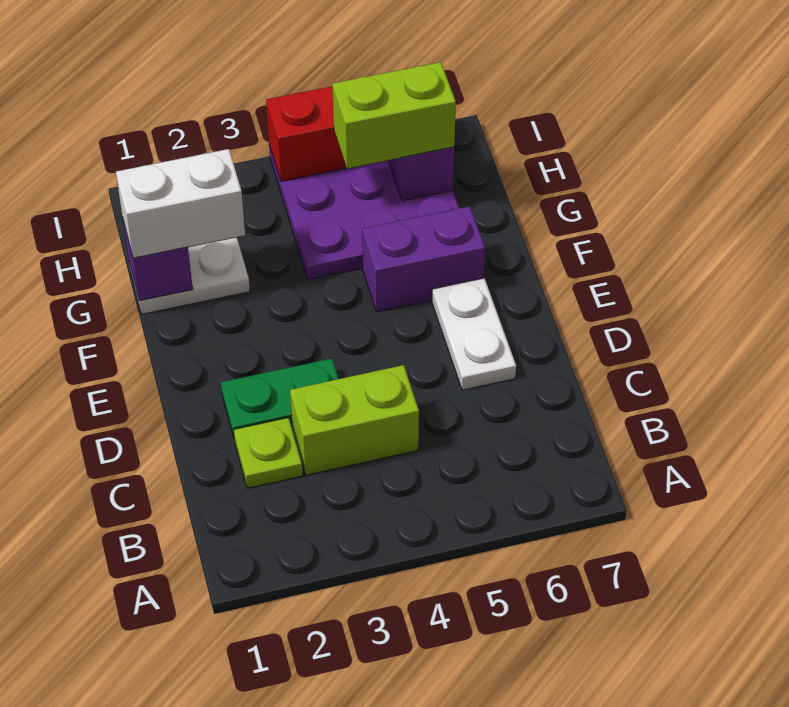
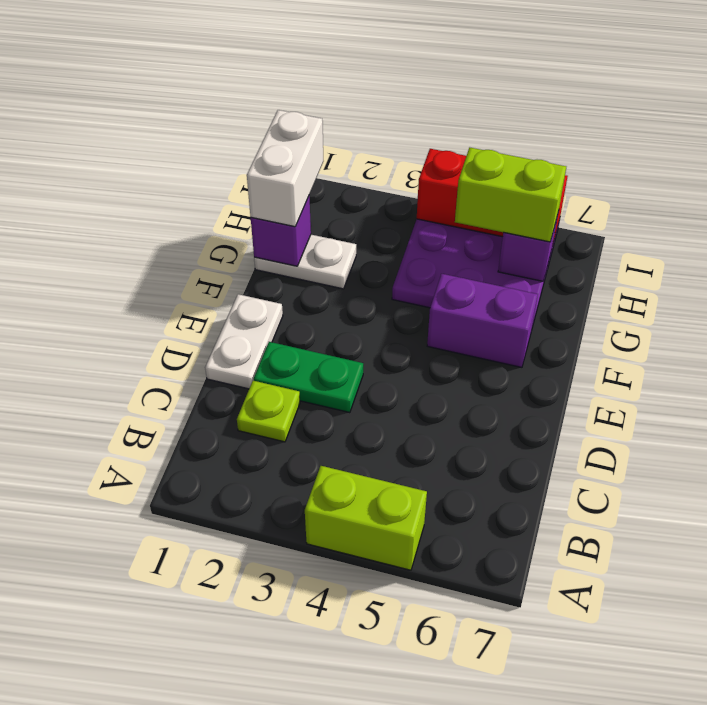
lime 1x2 brick [290,365,419,475] -> lime 1x2 brick moved to [305,466,427,570]
white 1x2 plate [432,278,516,390] -> white 1x2 plate moved to [205,294,283,389]
white 1x2 brick [116,149,245,258] -> white 1x2 brick turned to [247,110,323,227]

